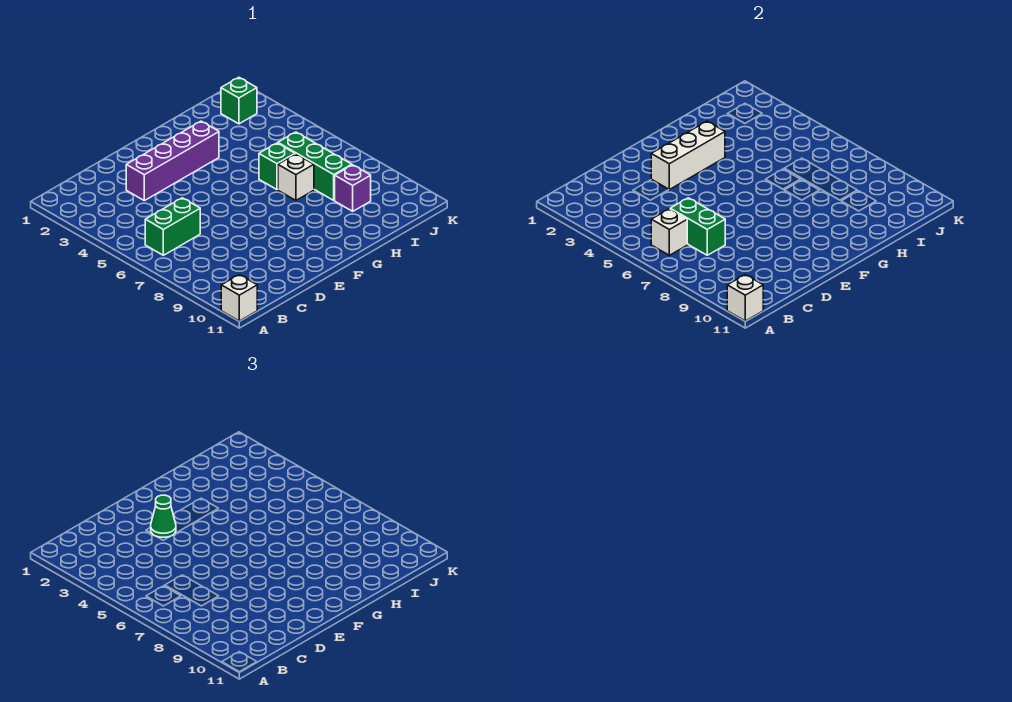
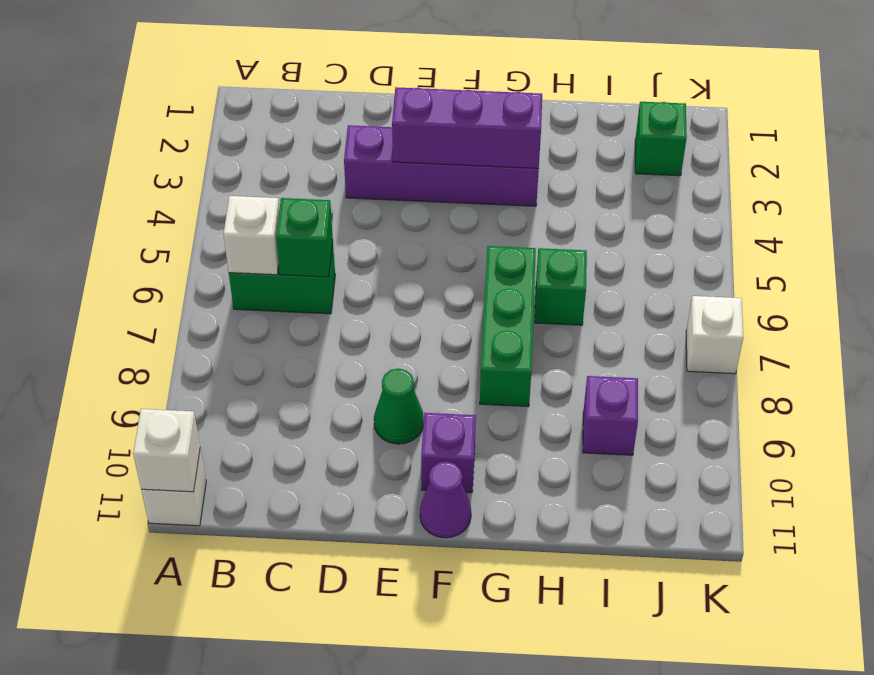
green 1x2 brick [670,198,725,255] -> green 1x1 brick [276,198,333,277]
white 1x3 brick [651,121,725,190] -> purple 1x3 brick [392,87,542,168]
green 1x1 cone [151,495,176,537] -> green 1x1 cone moved to [374,369,424,444]
none -> purple 1x1 brick [421,413,476,493]
none -> purple 1x1 cone [420,462,471,538]
white 1x1 brick [278,154,314,200] -> white 1x1 brick moved to [686,296,743,374]
green 1x3 brick [278,132,352,200] -> green 1x3 brick moved to [480,246,536,407]

